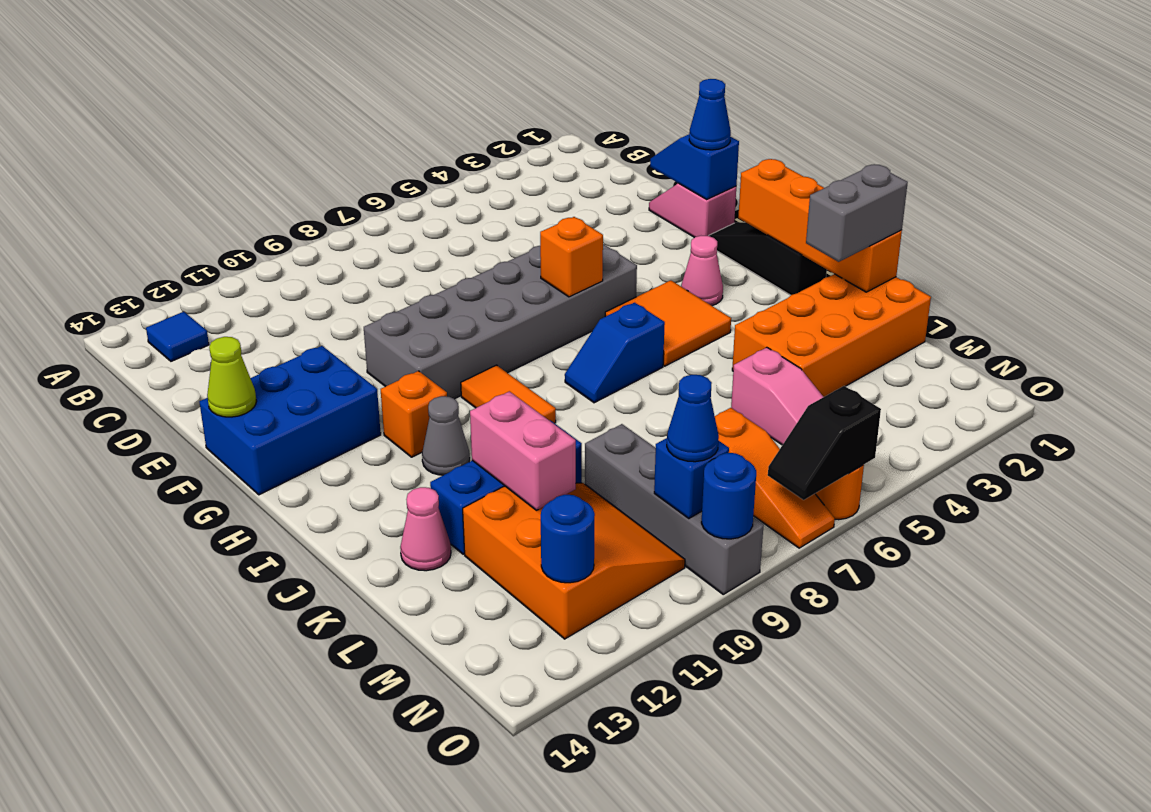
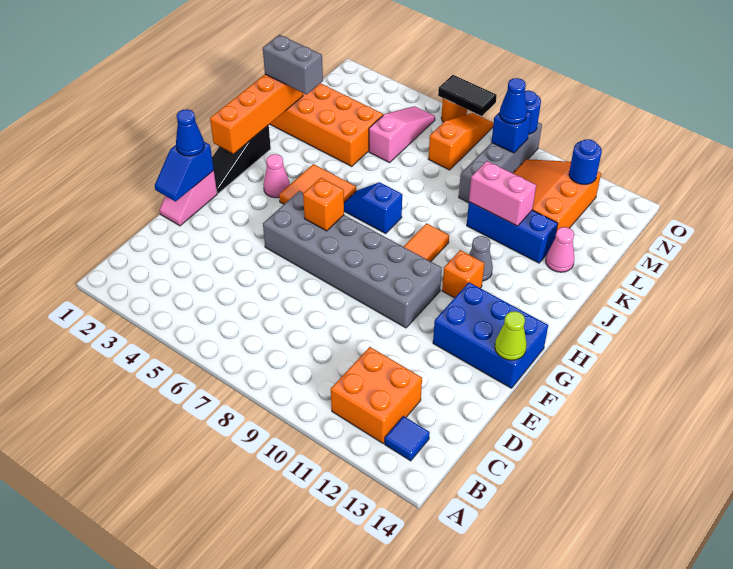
none -> orange 2x2 brick [331,347,422,443]
blue 1x2 slope [565,303,665,403] -> blue 1x2 slope turned to [344,182,402,234]
pink 1x2 brick [470,391,576,510] -> pink 1x2 brick turned to [469,161,536,226]
black 1x2 slope [768,386,881,500] -> black 1x2 tile [438,75,497,116]

